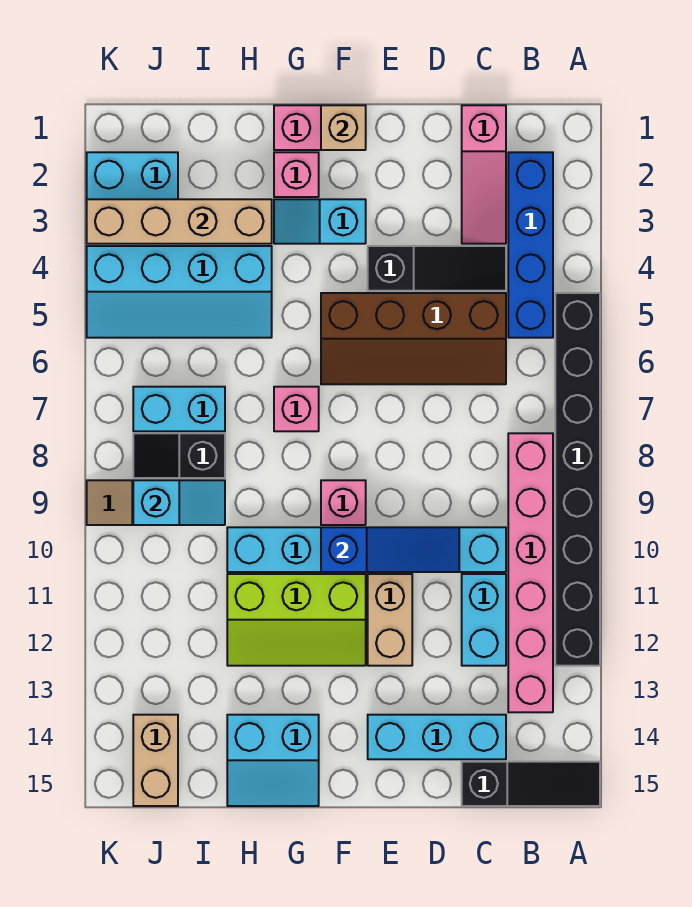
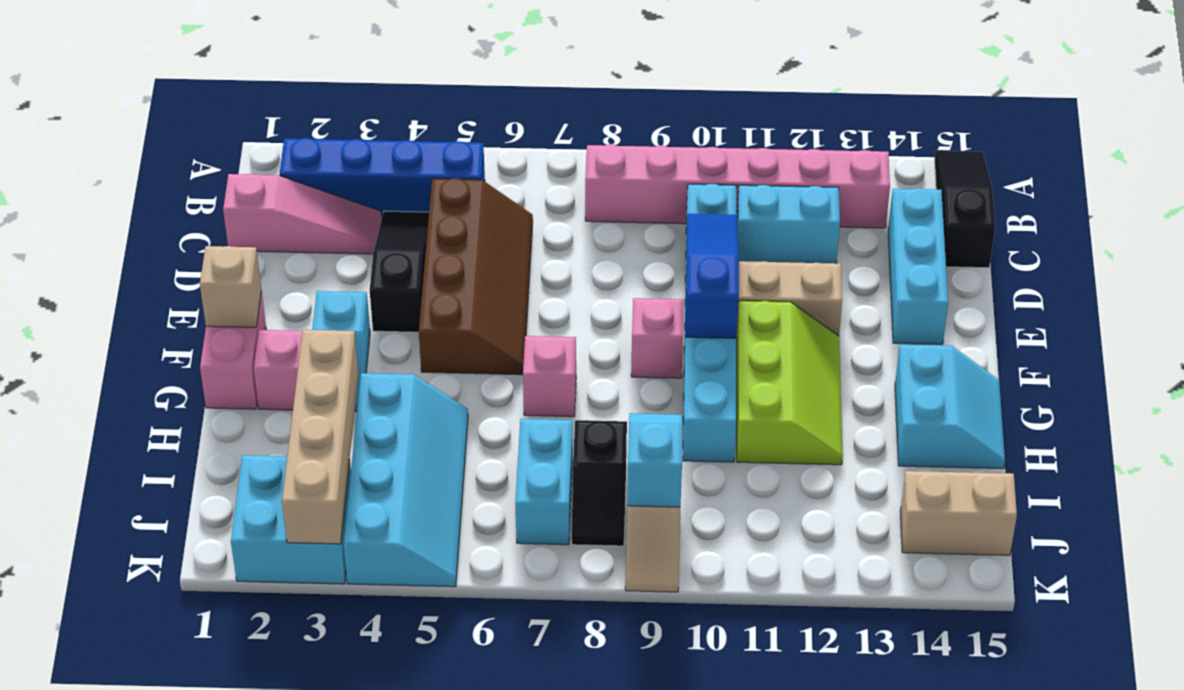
black 1x8 brick [555,293,600,666] -> none

